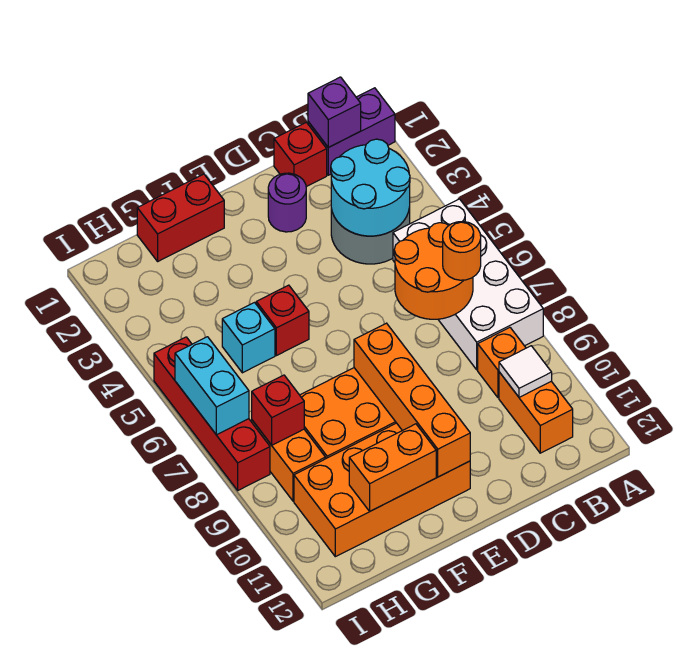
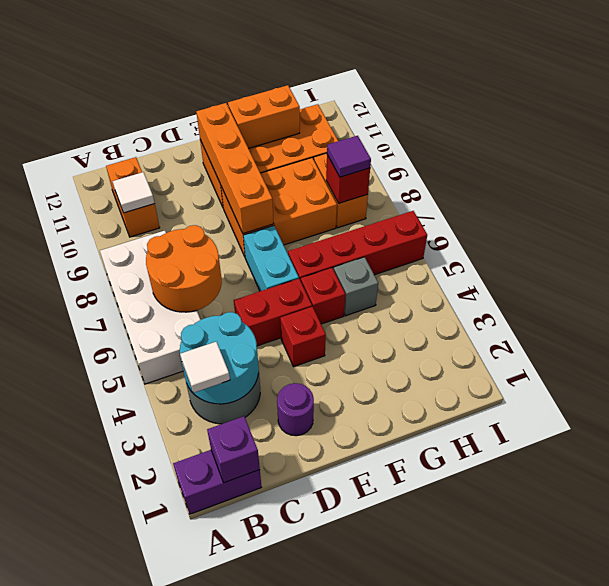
none -> white 1x1 tile [180,342,230,393]
orange 1x1 round brick [443,221,481,280] -> none
orange 1x1 brick [478,328,526,398] -> none
red 1x1 brick [274,122,327,187] -> red 1x1 brick moved to [280,307,326,367]
red 1x2 brick [137,174,224,261] -> red 1x2 brick moved to [234,279,312,346]
cyan 1x1 brick [222,303,275,373] -> grey 1x1 brick [334,257,378,316]
none -> purple 1x1 tile [327,136,371,177]
red 1x4 brick [154,337,270,490] -> red 1x4 brick turned to [288,211,427,281]
cyan 1x2 brick [175,337,249,435] -> cyan 1x2 brick moved to [243,226,299,291]

